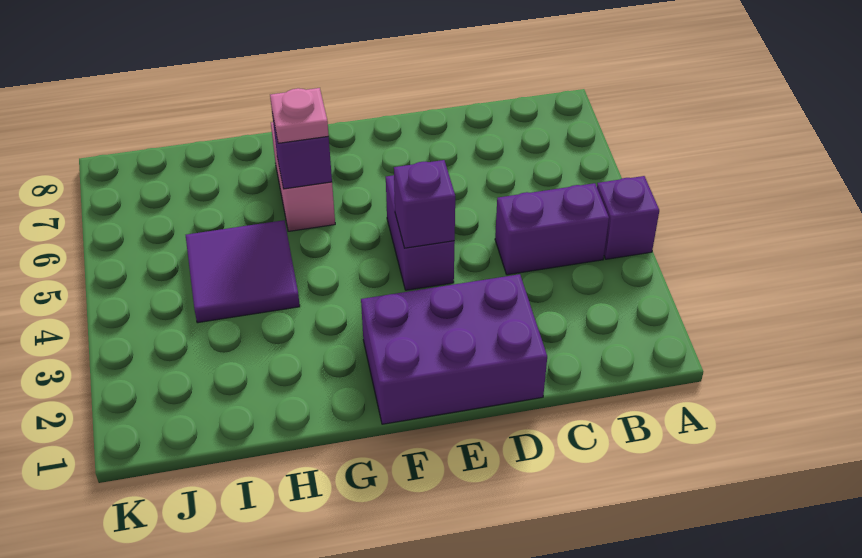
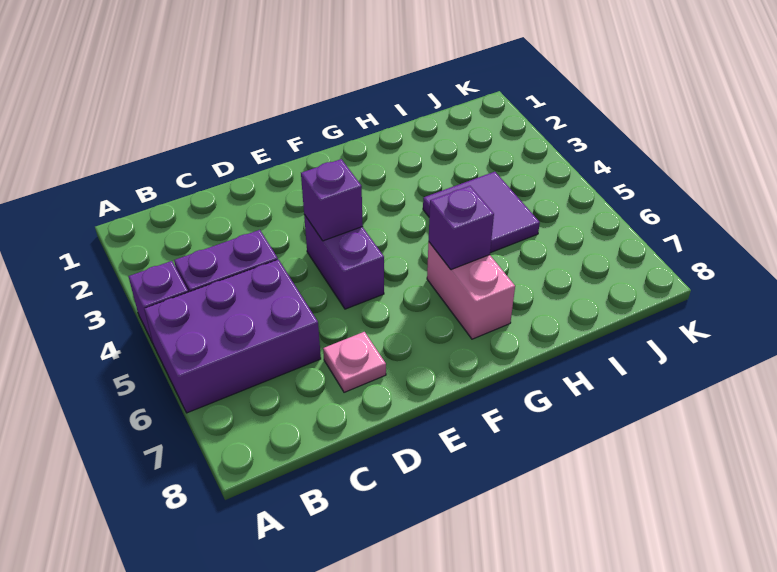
purple 2x3 brick [361,274,547,424] -> purple 2x3 brick moved to [144,259,321,413]
pink 1x1 plate [270,88,329,143] -> pink 1x1 plate moved to [323,332,386,392]

